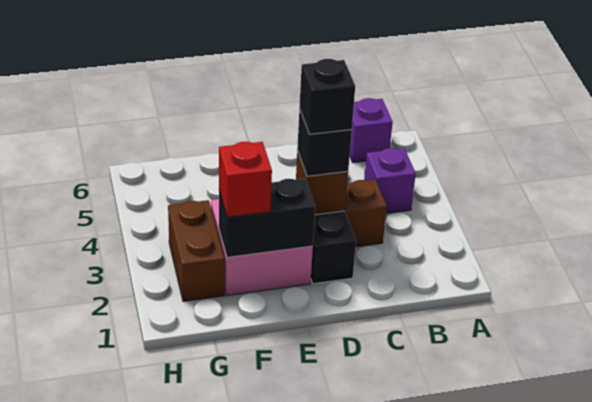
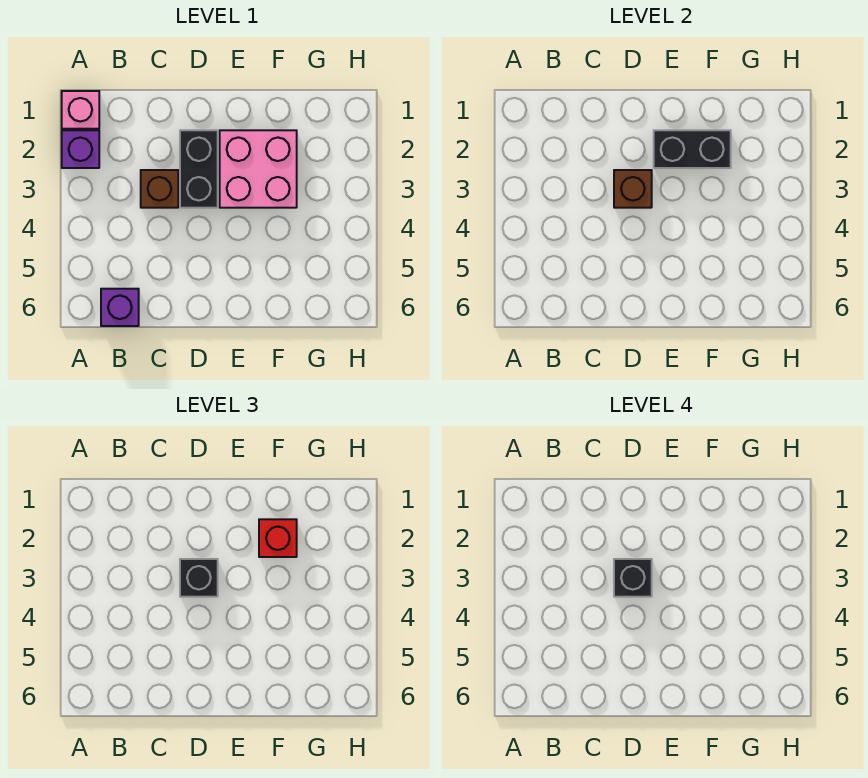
none -> pink 1x1 brick [62,91,99,129]
purple 1x1 brick [364,148,416,213] -> purple 1x1 brick moved to [62,130,99,168]
brown 1x2 brick [168,200,225,301] -> none

